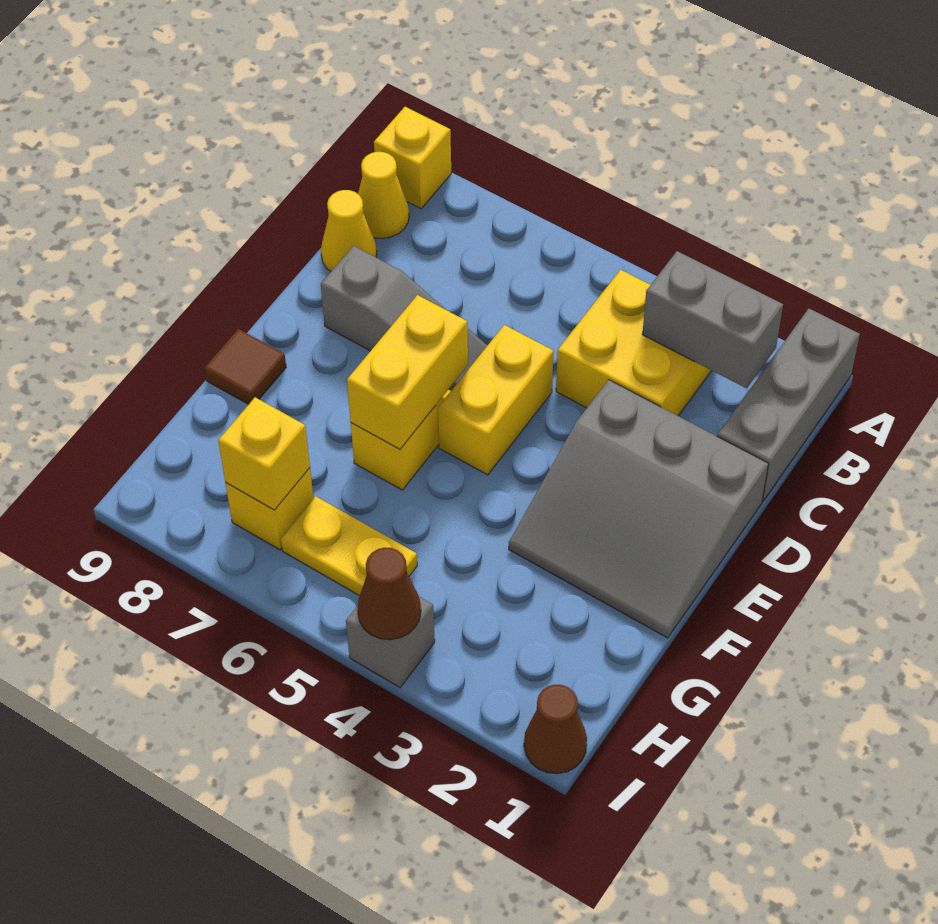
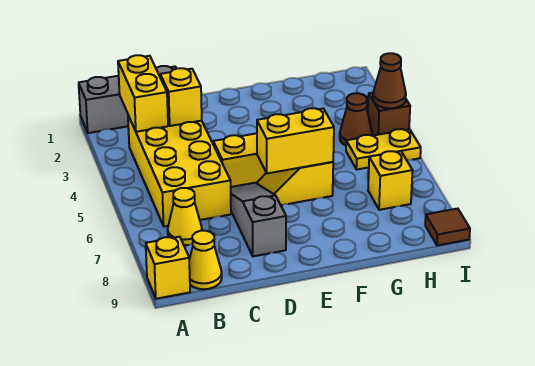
grey 1x2 brick [642,251,783,388] -> yellow 1x2 brick [118,55,168,132]
yellow 2x2 brick [556,270,712,416] -> yellow 2x4 brick [128,115,231,226]
yellow 1x1 cone [321,190,377,271] -> yellow 1x1 cone moved to [168,188,202,245]
grey 3x3 slope [509,380,769,638] -> none
brown 1x1 tile [205,329,286,404] -> brown 1x1 tile moved to [425,209,470,246]
yellow 1x2 plate [281,496,417,596] -> yellow 1x2 plate turned to [346,129,421,170]
yellow 1x1 brick [218,397,310,510] -> yellow 1x1 brick moved to [160,68,202,126]
brown 1x1 cone [524,685,587,774] -> brown 1x1 cone moved to [340,93,372,145]
grey 1x1 brick [346,597,435,687] -> brown 1x1 brick [368,93,410,136]

